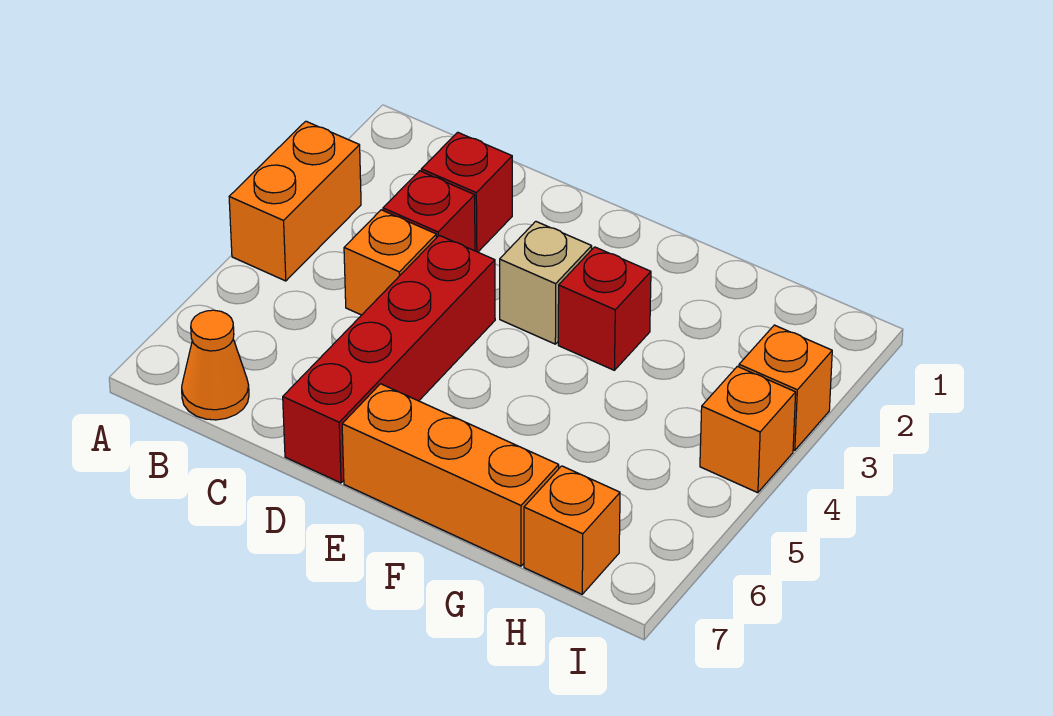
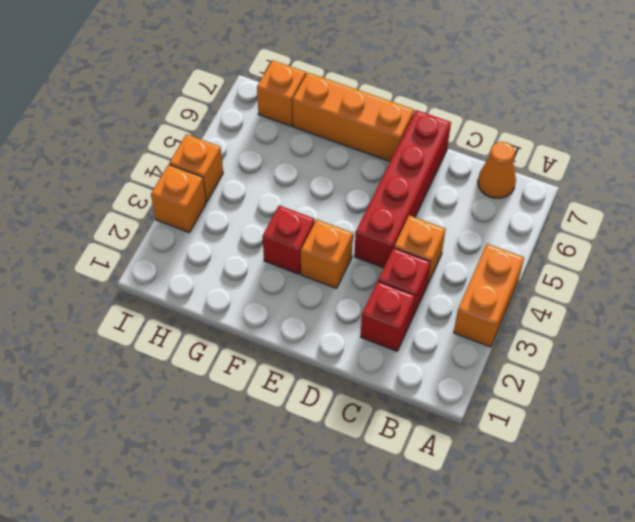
tan 1x1 brick [500,221,592,344] -> orange 1x1 brick [301,220,353,288]

